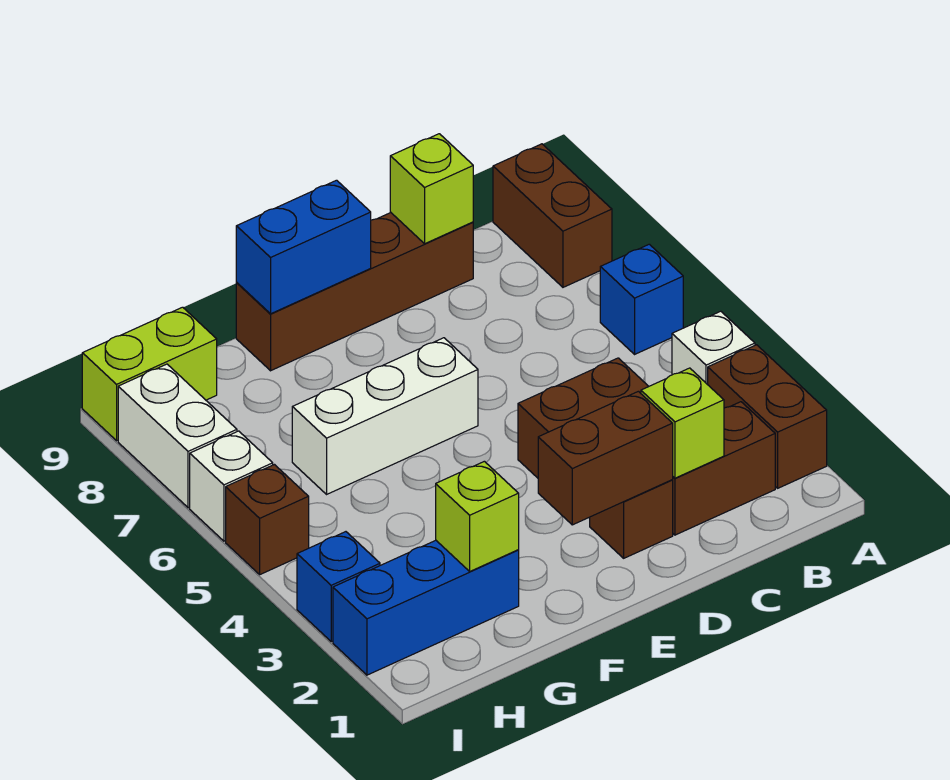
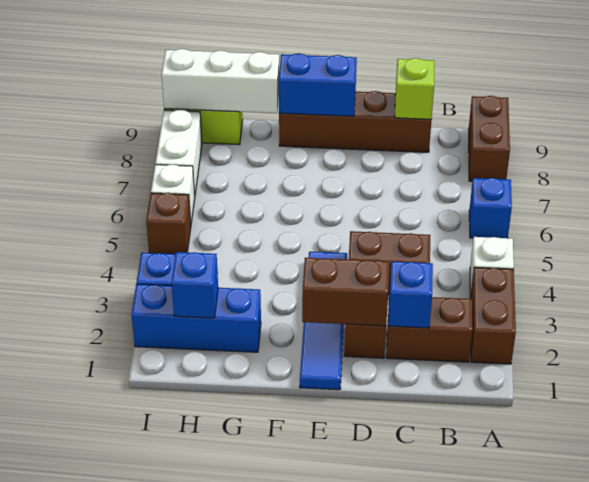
lime 1x1 brick [641,368,724,478] -> blue 1x1 brick [388,262,433,328]
none -> blue 1x4 tile [300,252,347,390]
white 1x3 brick [292,338,478,494] -> white 1x3 brick moved to [162,49,279,113]
lime 1x1 brick [436,461,519,571] -> none
none -> blue 1x1 brick [171,252,218,318]

